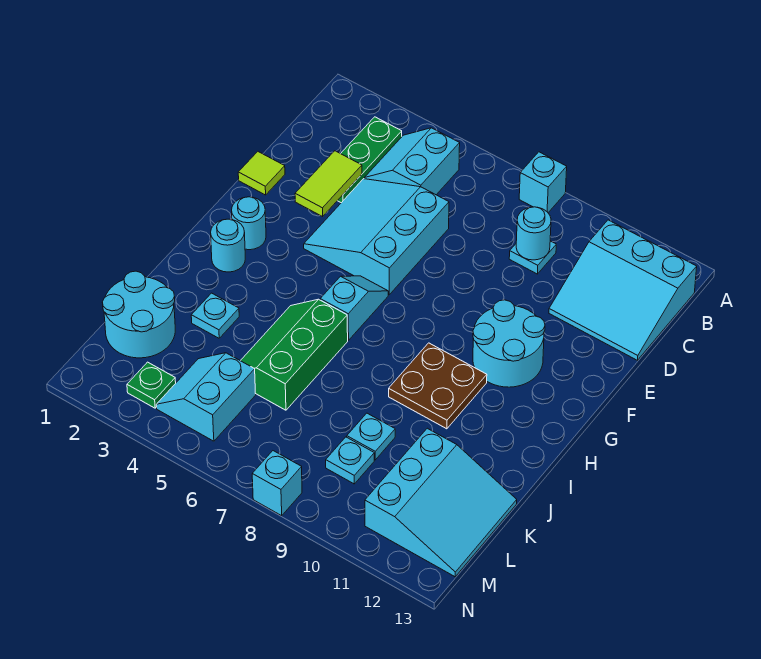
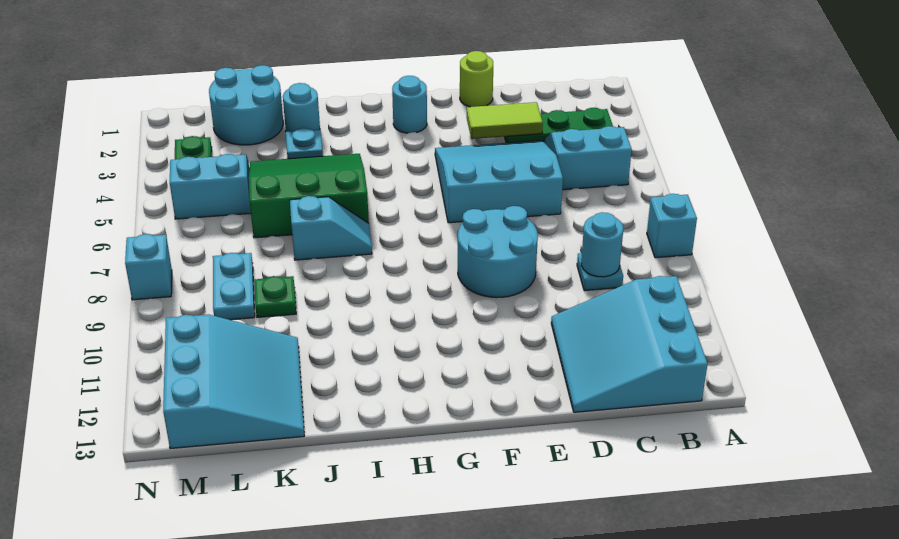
lime 1x1 tile [238,152,285,195] -> lime 1x1 round brick [460,51,493,107]
cyan 2x2 round brick [473,300,545,387] -> cyan 2x2 round brick moved to [458,206,538,298]
cyan 1x2 slope [320,276,388,340] -> cyan 1x2 slope moved to [290,196,372,260]
cyan 1x1 round brick [211,219,245,272] -> cyan 1x1 round brick moved to [283,83,320,132]
brown 2x2 plate [389,343,487,429] -> none
green 2x3 slope [241,299,348,410] -> green 3x3 slope [249,154,369,238]
cyan 1x1 plate [347,413,395,460] -> green 1x1 plate [254,276,296,317]
cyan 3x3 slope [365,428,517,577] -> cyan 3x3 slope turned to [163,314,304,449]
cyan 1x1 plate [326,437,374,484] -> cyan 1x2 plate [213,253,255,320]

